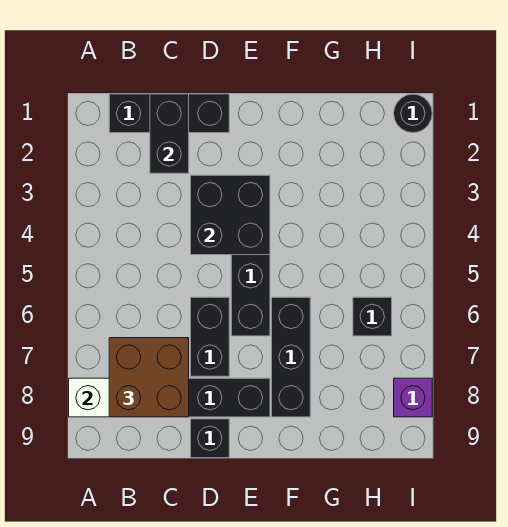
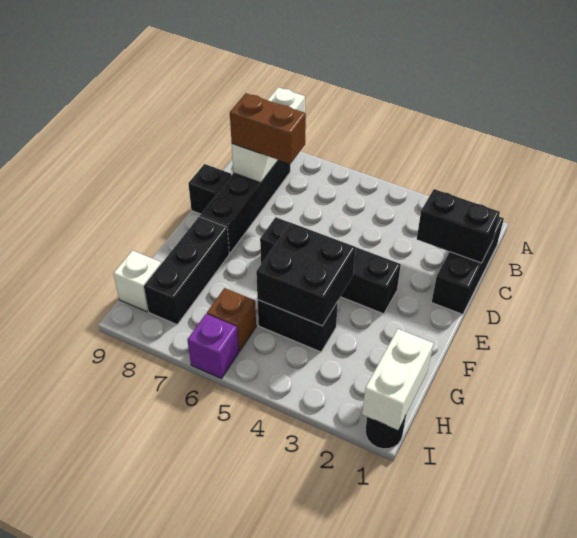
brown 2x2 brick [109,338,189,417] -> brown 1x2 brick [230,93,306,164]
black 2x2 brick [191,175,270,255] -> black 2x2 brick moved to [256,223,356,326]
black 1x2 brick [191,297,229,376] -> black 1x2 brick moved to [258,300,338,352]
black 1x3 brick [272,297,310,417] -> black 1x3 brick turned to [144,217,229,324]
none -> white 1x2 brick [362,329,433,430]
black 1x1 brick [353,297,392,336] -> brown 1x1 brick [207,288,256,351]
none -> white 1x1 brick [113,251,161,312]
purple 1x1 brick [394,378,432,417] -> purple 1x1 brick moved to [187,314,239,378]

